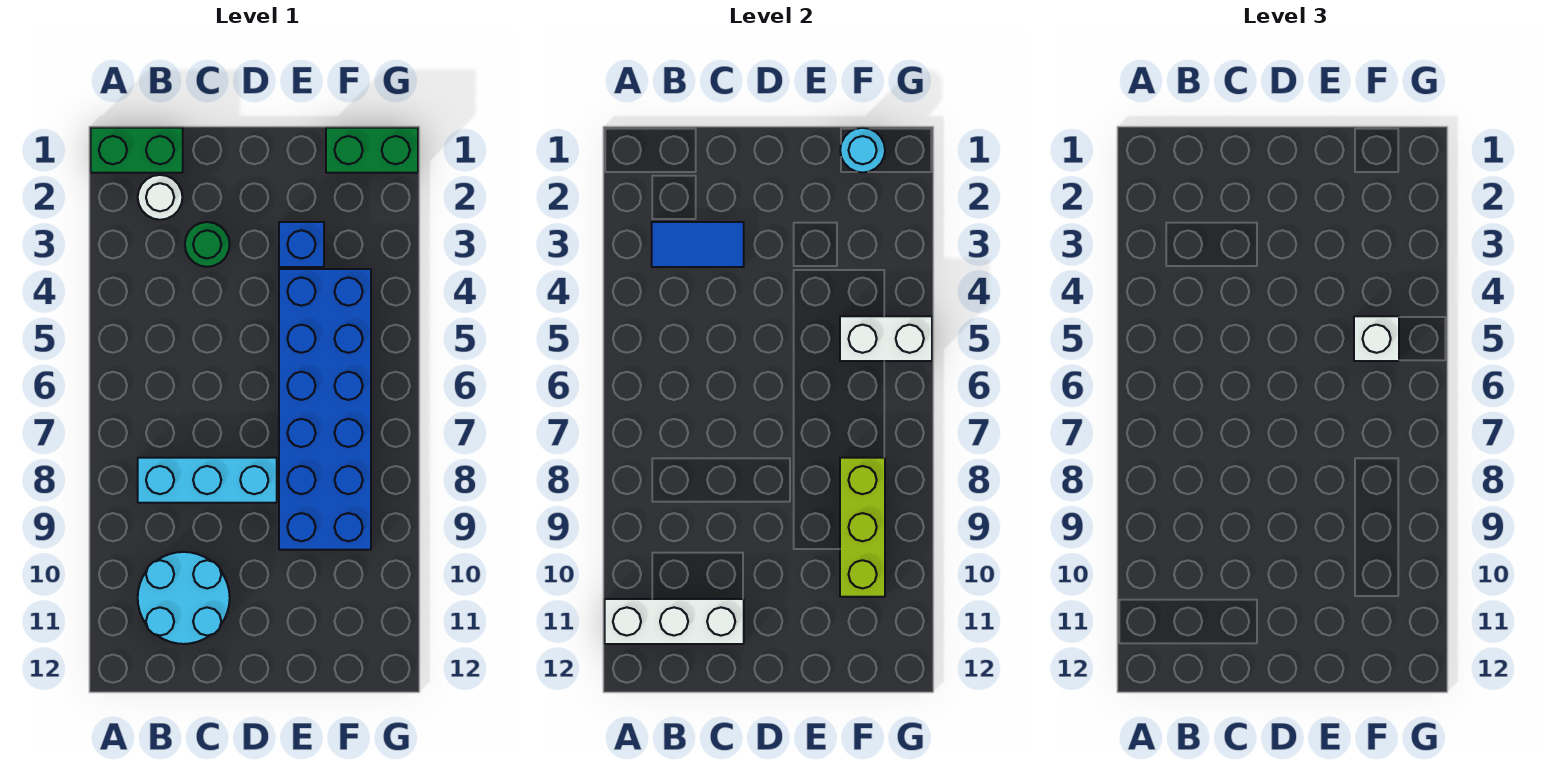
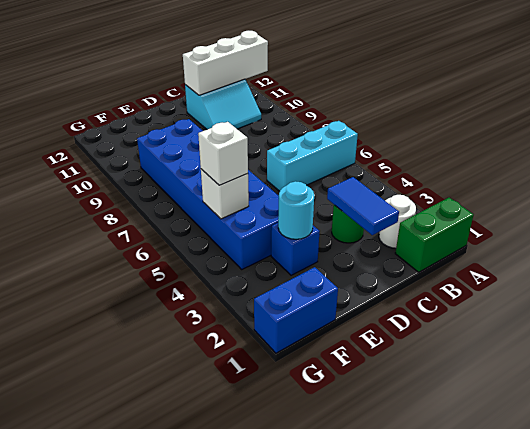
blue 1x2 tile [652,222,744,267] -> blue 1x2 tile turned to [327,177,399,235]
cyan 1x3 brick [138,458,277,503] -> cyan 1x3 brick moved to [267,121,358,191]
cyan 2x2 round brick [138,552,230,644] -> cyan 2x2 slope [185,79,261,129]
green 1x2 brick [326,128,418,173] -> blue 1x2 brick [254,267,338,353]
cyan 1x1 round brick [840,128,885,173] -> cyan 1x1 round brick moved to [278,181,314,239]
white 1x2 brick [840,316,932,361] -> white 1x1 brick [201,169,249,219]
lime 1x3 brick [840,458,885,597] -> none

